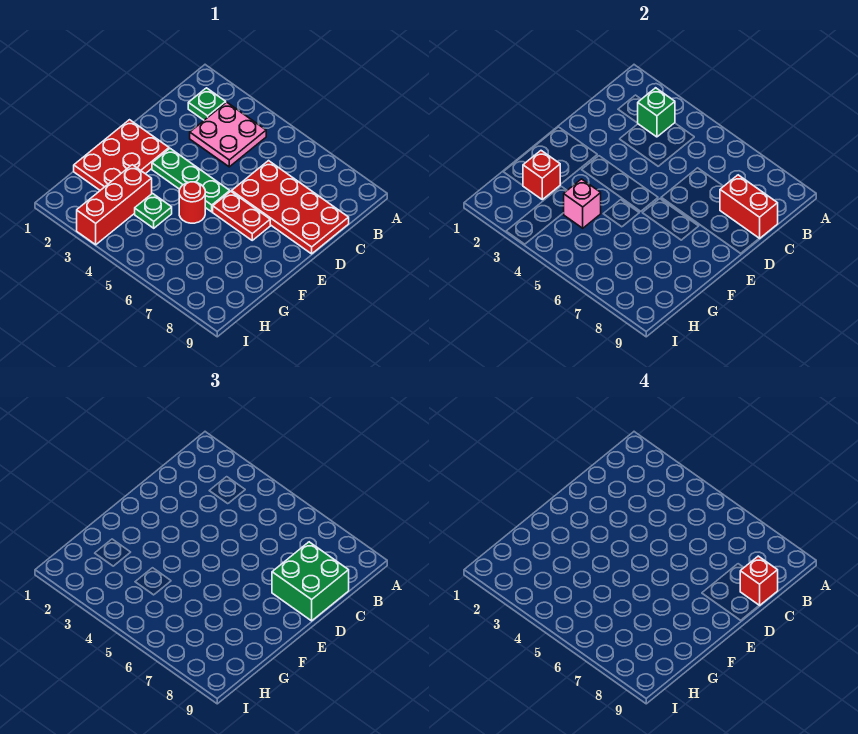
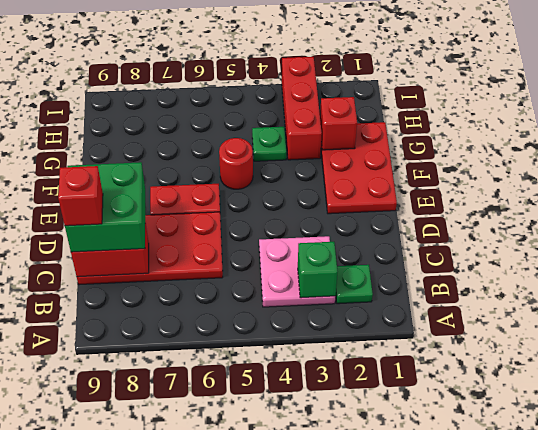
green 1x3 plate [152,149,230,212] -> none
pink 1x1 brick [564,179,601,228] -> none

